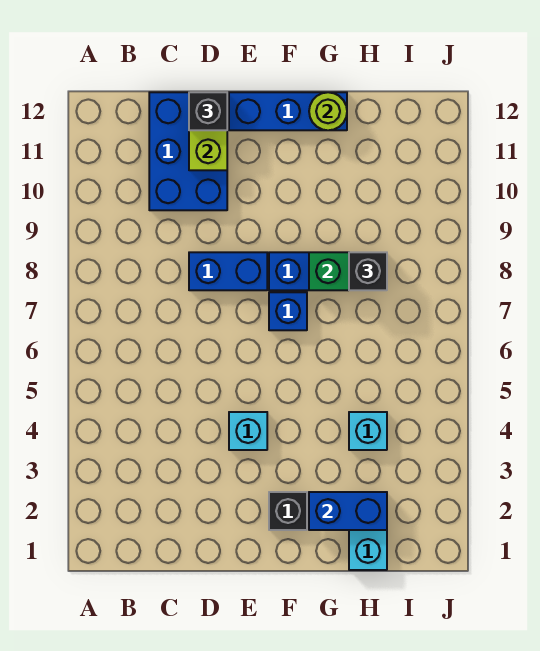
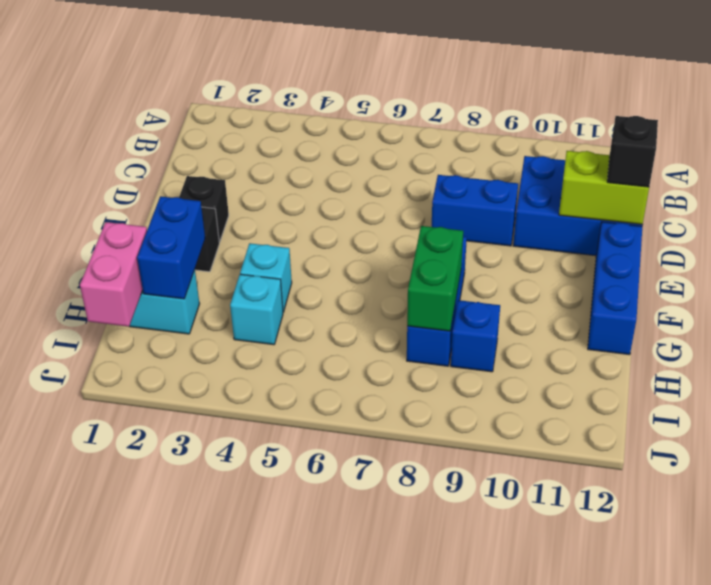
blue 1x2 brick [189,252,267,290] -> blue 1x2 brick turned to [432,175,518,246]
cyan 1x1 brick [229,412,267,450] -> cyan 1x1 brick moved to [240,243,292,312]
blue 1x1 brick [269,292,307,330] -> blue 1x1 brick moved to [451,300,500,372]
lime 1x1 round brick [309,92,347,130] -> none
none -> pink 1x2 brick [80,222,147,327]
black 1x1 brick [349,252,387,290] -> black 1x1 brick moved to [179,176,229,242]

